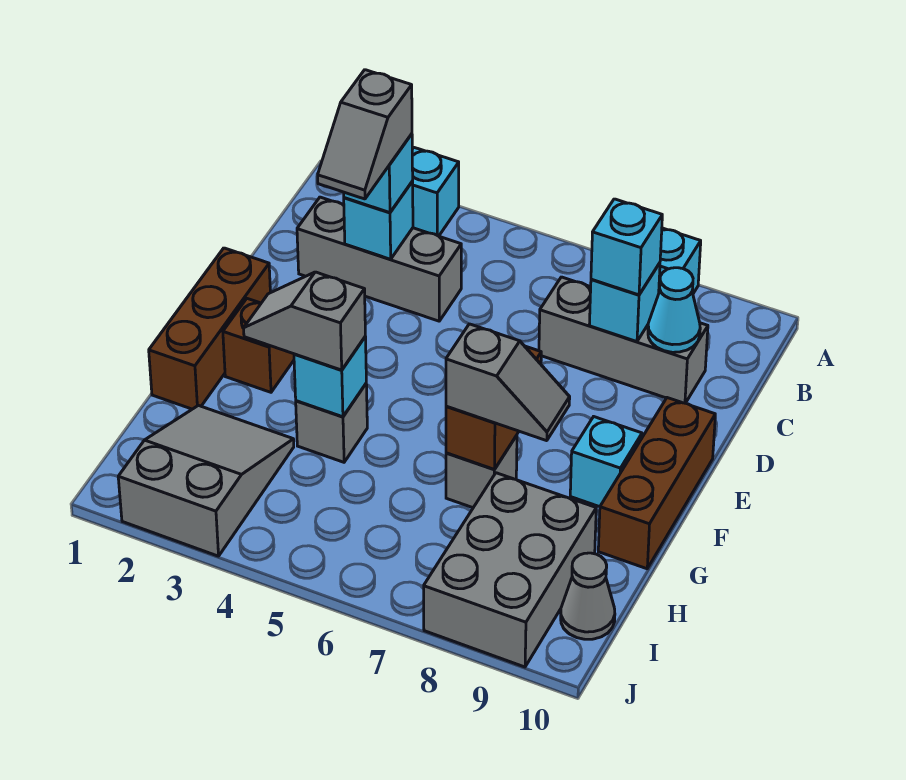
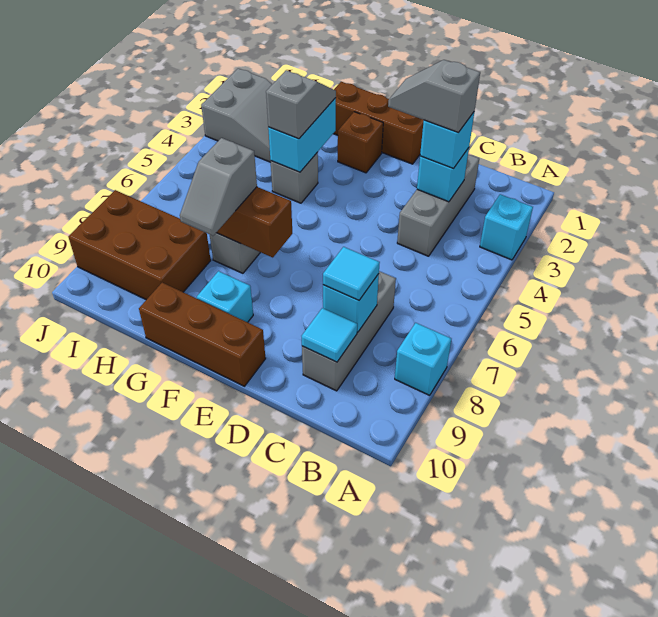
cyan 1x1 brick [591,199,662,295] -> cyan 1x1 tile [323,247,380,300]
cyan 1x1 cone [648,268,700,352] -> cyan 1x1 tile [302,308,357,362]
cyan 1x1 brick [294,337,366,417] -> cyan 1x2 brick [268,98,336,172]
grey 2x3 brick [424,473,596,667] -> brown 2x3 brick [68,190,211,300]
grey 1x1 cone [561,553,615,639] -> none

